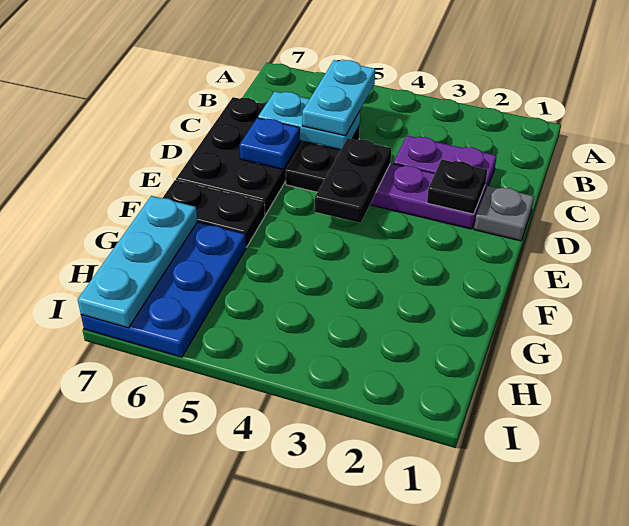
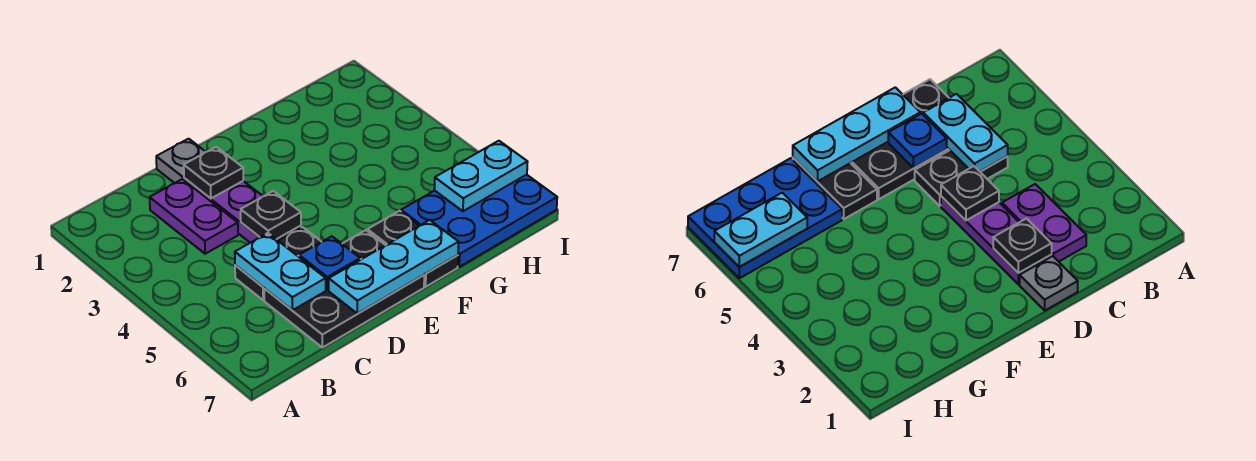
cyan 1x2 plate [302,60,375,136] -> cyan 1x2 plate moved to [434,141,528,211]
black 1x2 plate [315,138,391,223] -> black 1x1 plate [241,191,301,239]
cyan 1x3 plate [78,196,197,328] -> cyan 1x3 plate moved to [329,220,459,314]

